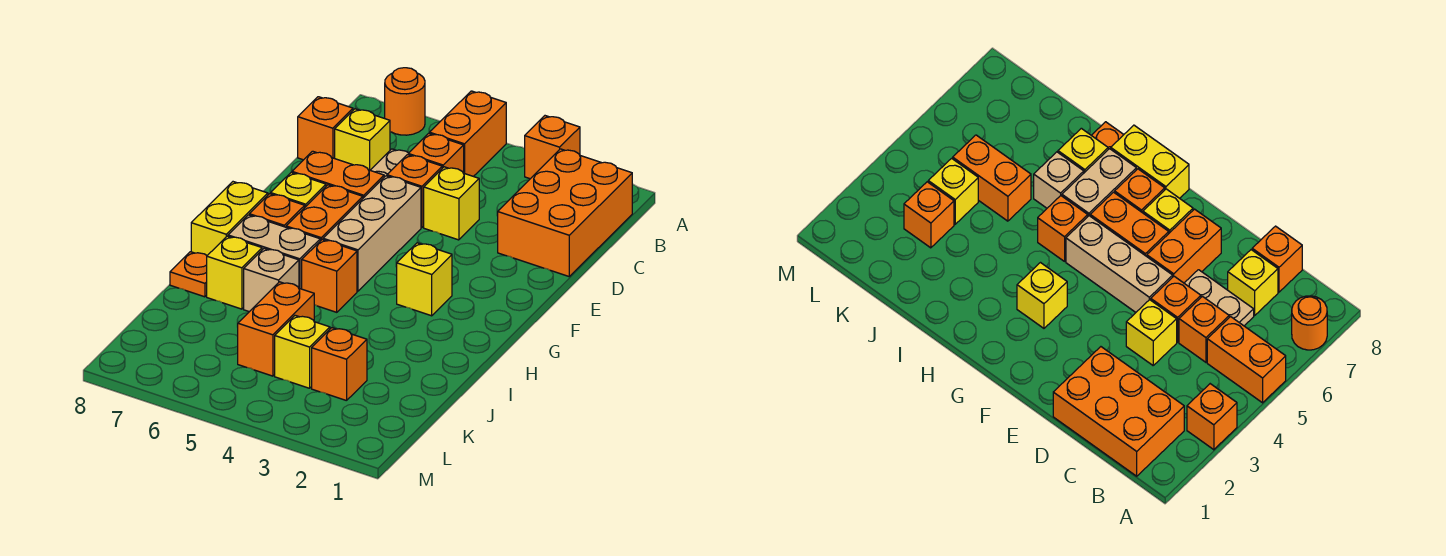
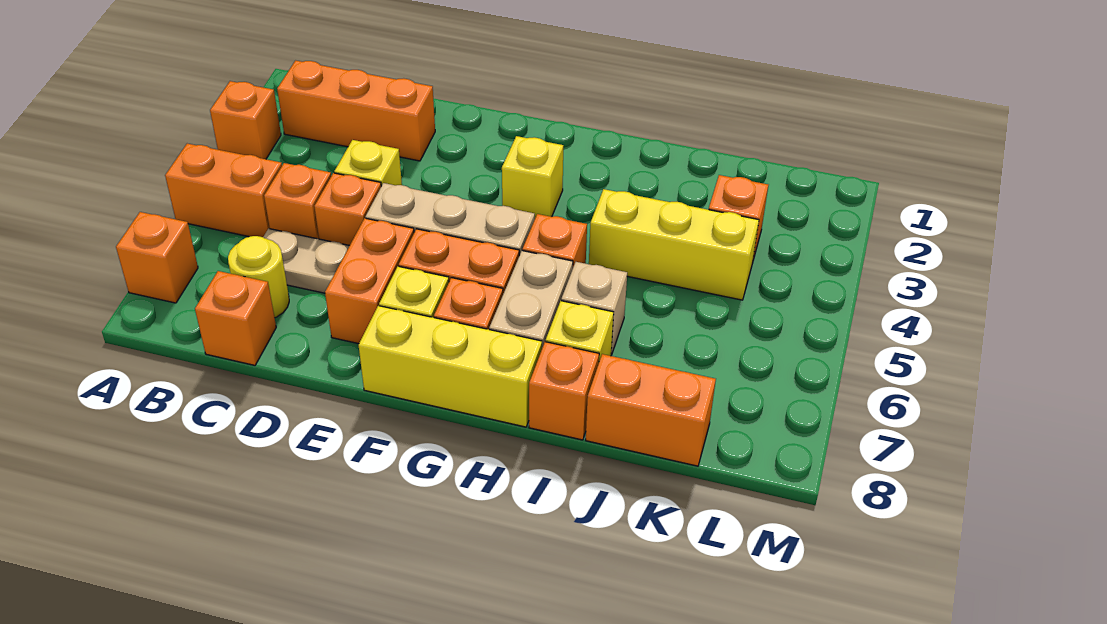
orange 1x1 round brick [385,68,425,135] -> orange 1x1 brick [116,212,198,303]
orange 2x3 brick [498,149,632,276] -> orange 1x3 brick [277,61,435,161]
yellow 1x1 brick [335,109,390,170] -> yellow 1x1 round brick [228,236,289,318]
yellow 1x2 brick [191,182,268,255] -> yellow 1x3 brick [359,306,542,427]
orange 1x1 plate [170,252,207,297] -> orange 1x1 brick [529,342,599,440]
orange 1x2 brick [238,282,314,376] -> orange 1x2 brick moved to [586,354,716,466]
yellow 1x1 brick [275,315,330,388] -> yellow 1x3 brick [589,189,759,300]

